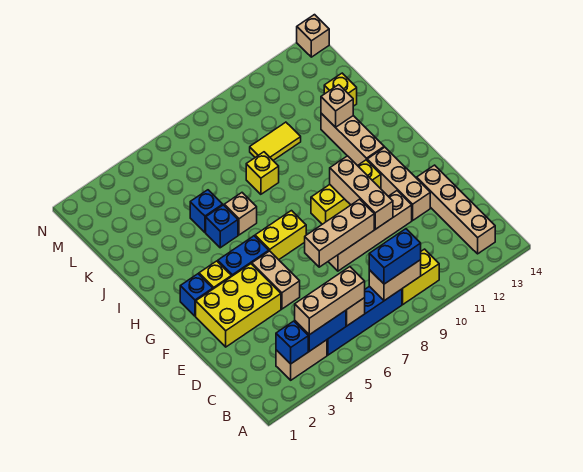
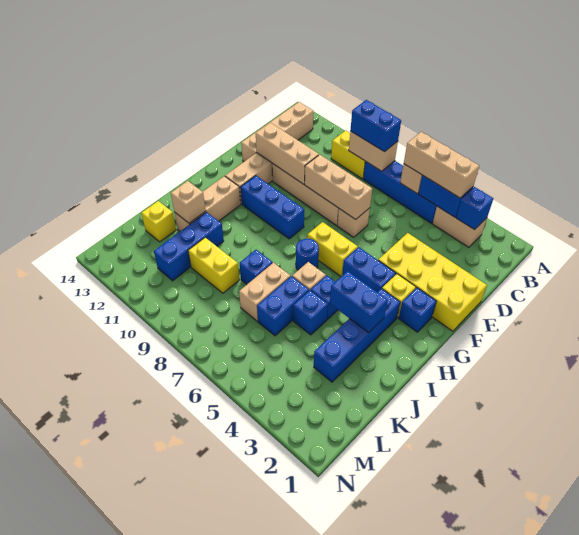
yellow 2x3 brick [196,264,281,347] -> yellow 2x4 brick [378,233,487,331]
tan 1x2 brick [252,251,300,309] -> tan 1x2 brick moved to [239,263,291,321]
tan 1x3 brick [330,156,393,229] -> tan 1x3 brick turned to [256,123,319,184]
yellow 1x3 brick [311,160,381,224] -> blue 1x3 brick [241,176,304,239]
none -> blue 1x4 brick [314,289,400,382]
none -> blue 1x1 round brick [296,239,319,270]
none -> blue 1x2 brick [330,271,388,333]
none -> blue 1x2 brick [257,276,309,336]
yellow 1x1 brick [246,152,279,194] -> blue 1x1 brick [240,250,273,284]
none -> blue 1x3 brick [154,212,224,281]
yellow 1x2 tile [250,122,301,160] -> yellow 1x2 brick [188,238,239,293]
tan 1x1 brick [297,15,329,57] -> tan 1x1 brick moved to [337,208,370,237]

